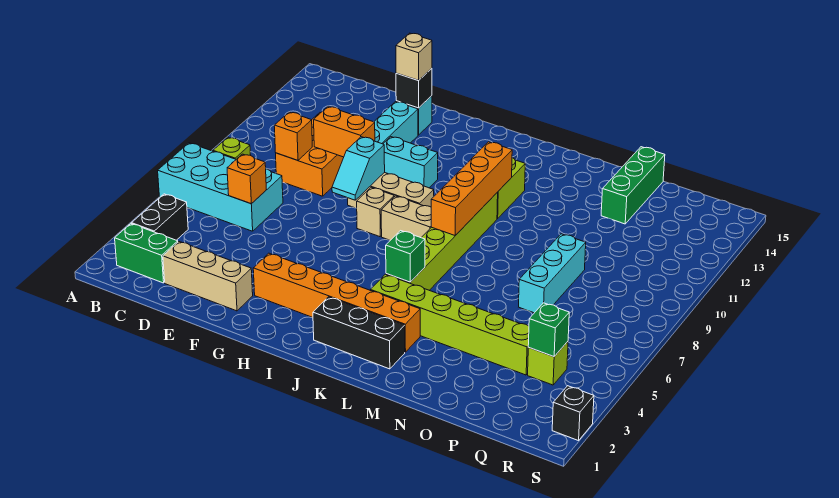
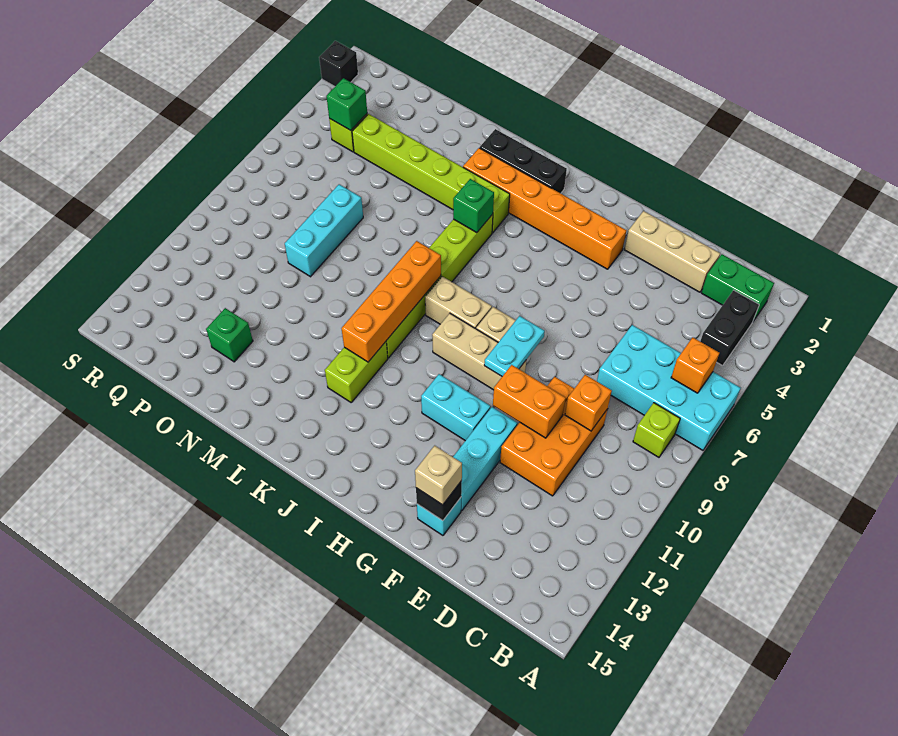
orange 1x1 brick [227,154,266,204] -> orange 1x1 brick moved to [671,337,719,393]
cyan 1x2 slope [332,137,385,200] -> cyan 1x2 plate [484,316,545,376]
green 1x3 brick [601,147,665,224] -> green 1x1 brick [206,308,253,362]

